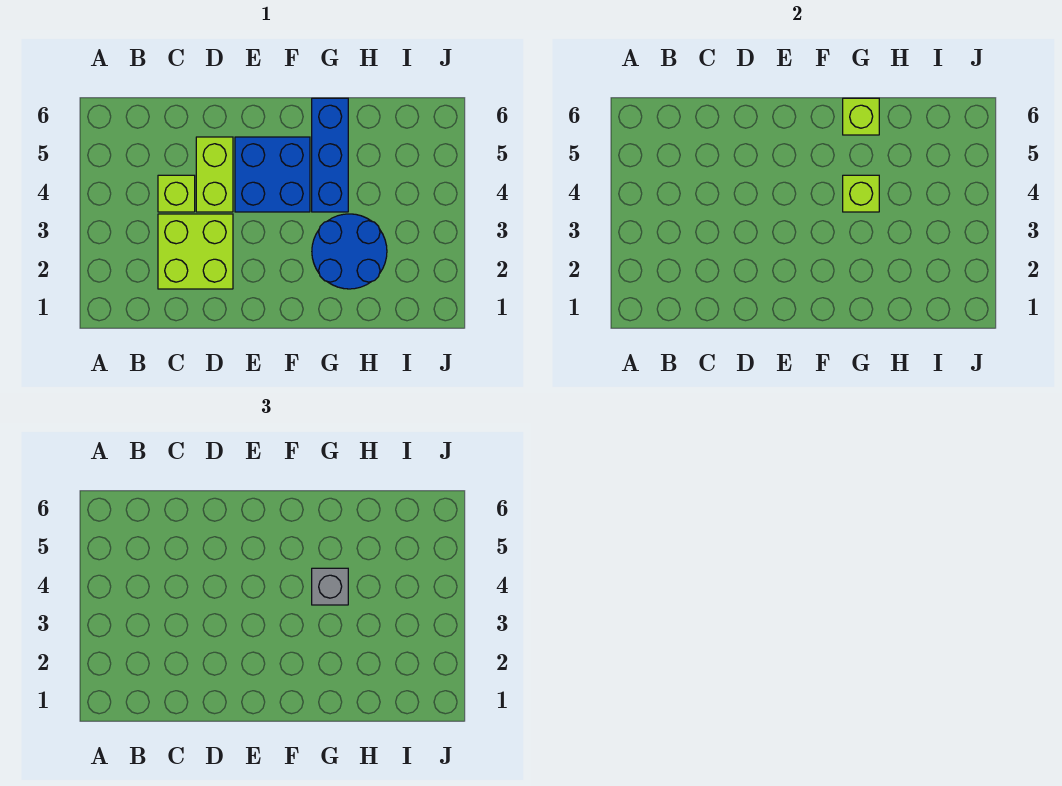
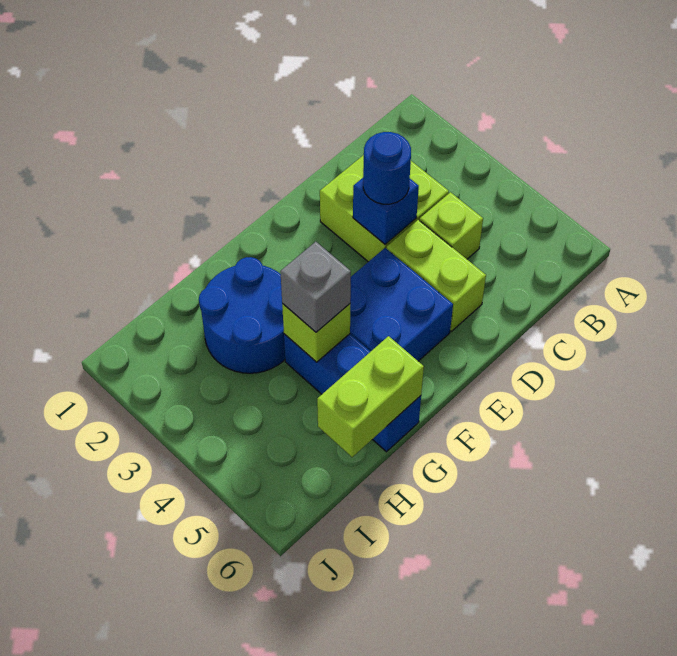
none -> blue 1x1 brick [353,178,419,244]
none -> blue 1x1 round brick [363,132,411,204]
lime 1x1 brick [843,98,879,135] -> lime 1x2 brick [317,336,424,457]

